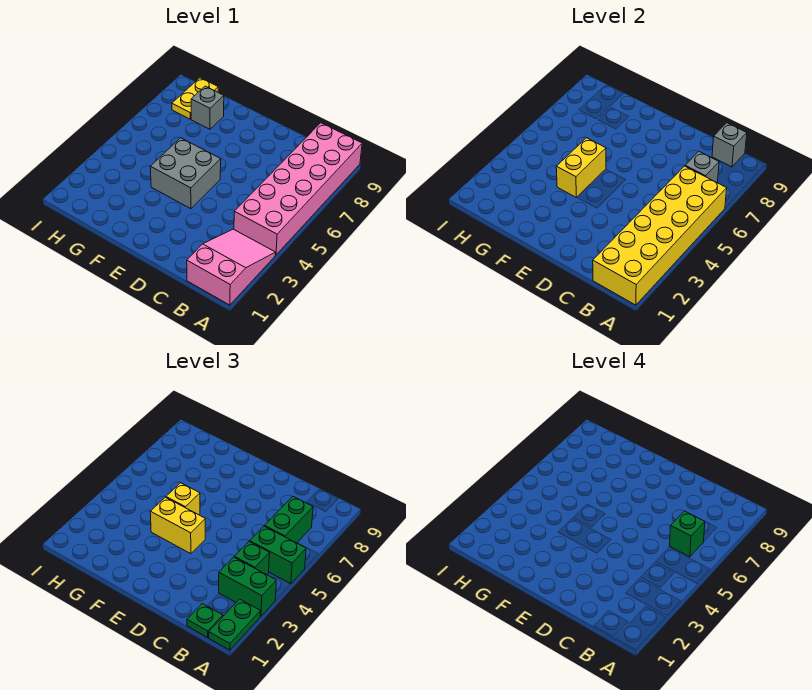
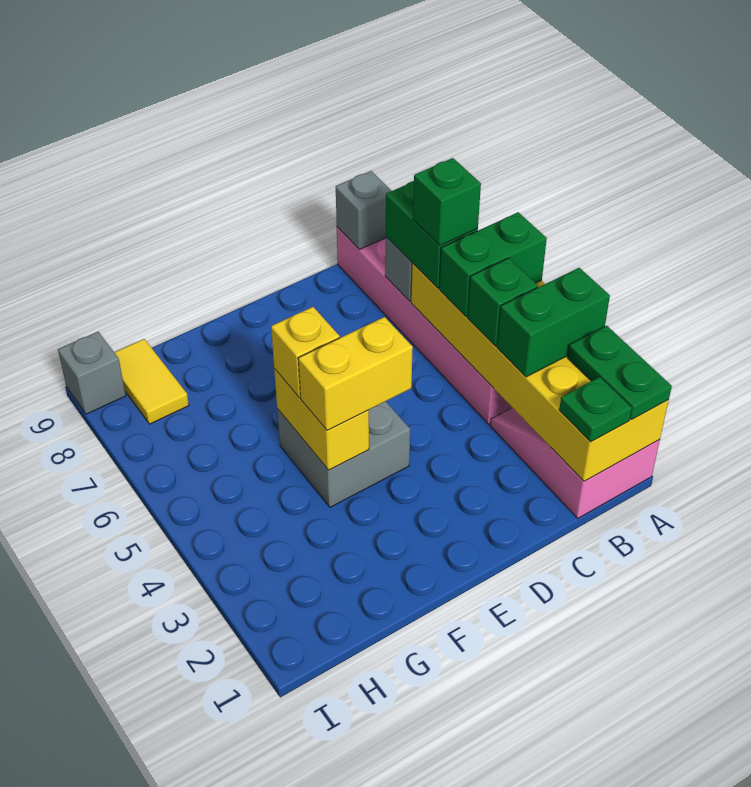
grey 1x1 brick [191,86,224,129] -> grey 1x1 brick moved to [58,332,126,414]
yellow 1x2 plate [172,78,218,119] -> yellow 1x2 tile [114,339,189,424]

